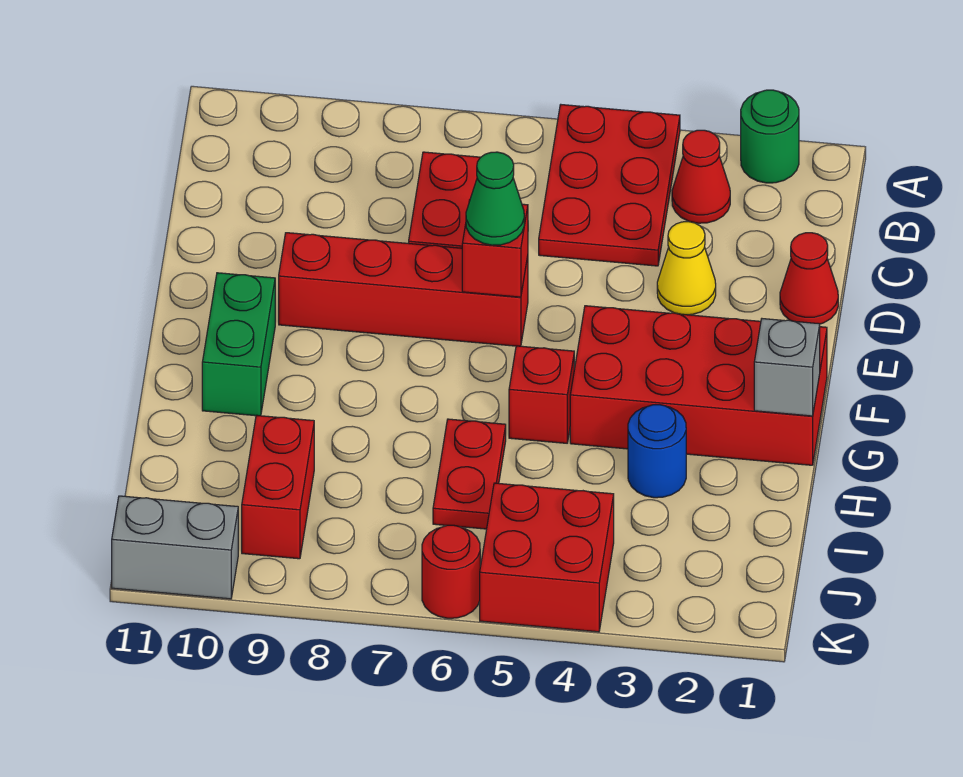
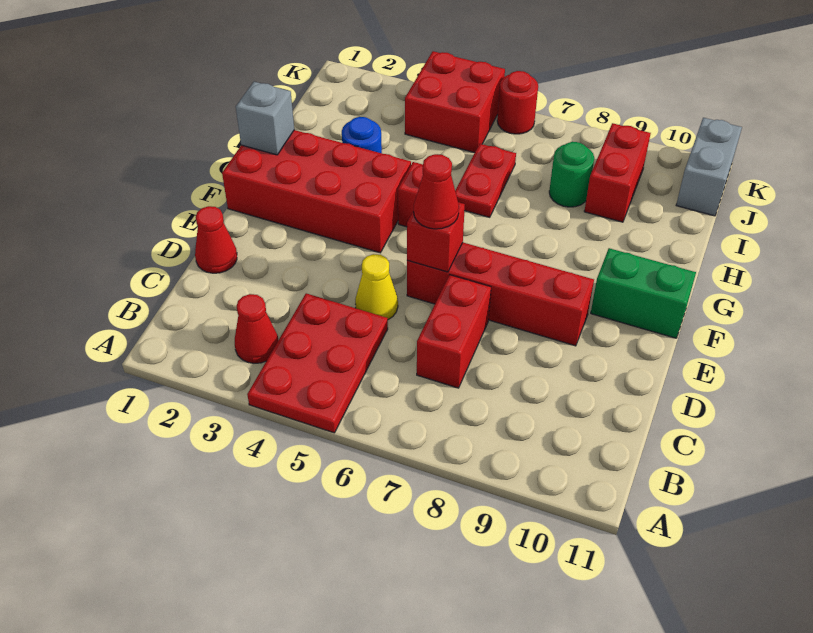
green 1x1 round brick [741,90,799,183] -> green 1x1 round brick moved to [549,142,594,207]
yellow 1x1 cone [657,222,716,315] -> yellow 1x1 cone moved to [355,254,398,320]
green 1x1 cone [466,152,524,245] -> red 1x1 cone [414,154,459,229]
green 1x2 brick [202,273,275,416] -> green 1x2 brick turned to [591,248,696,338]
grey 1x2 brick [112,496,238,599] -> grey 1x2 brick turned to [676,118,742,216]

